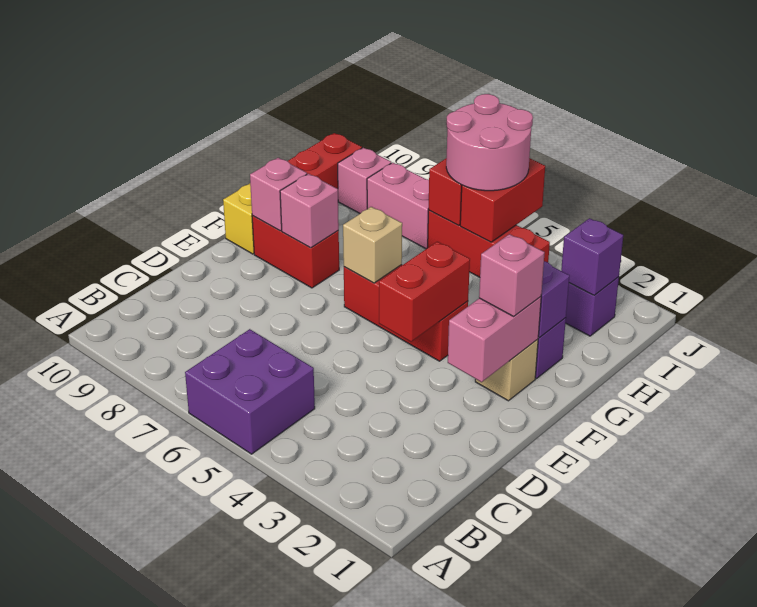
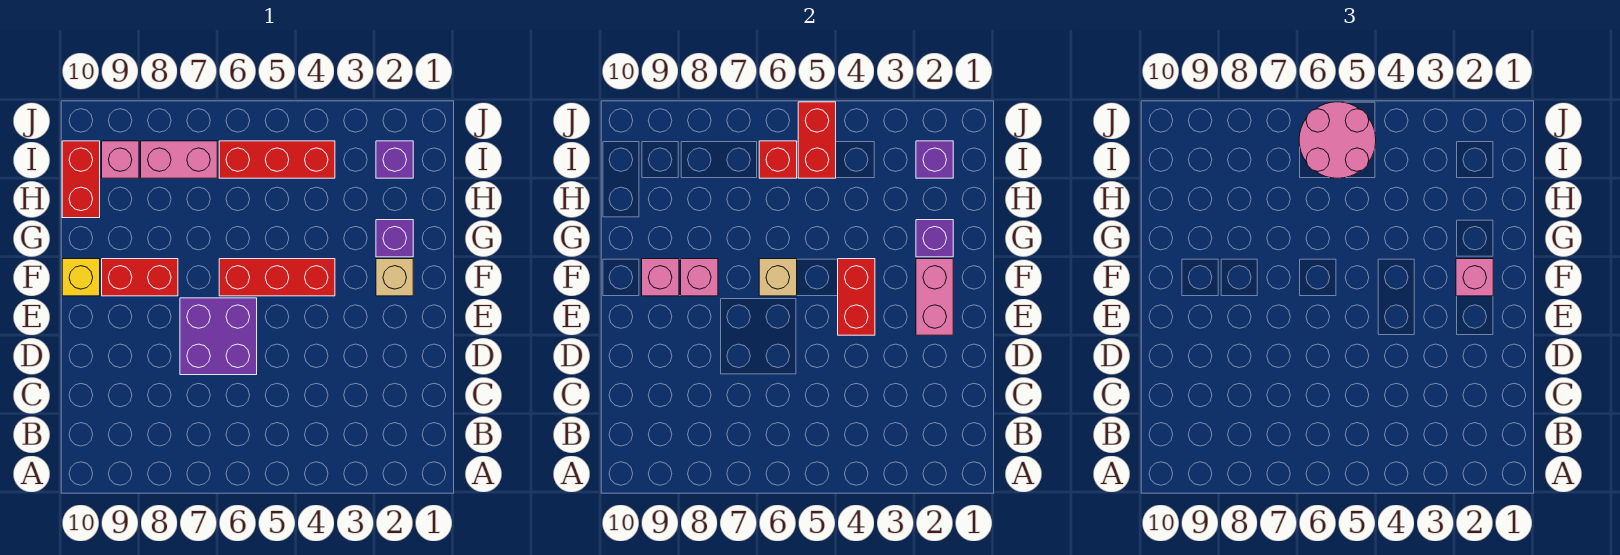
purple 2x2 brick [185,329,315,454] -> purple 2x2 brick moved to [180,298,257,375]

